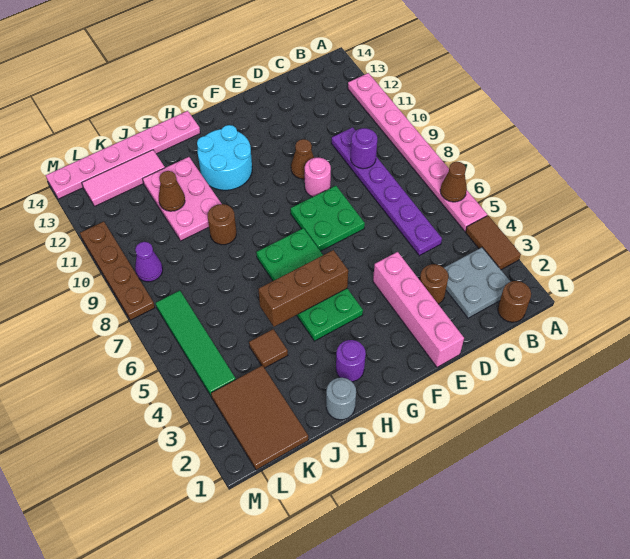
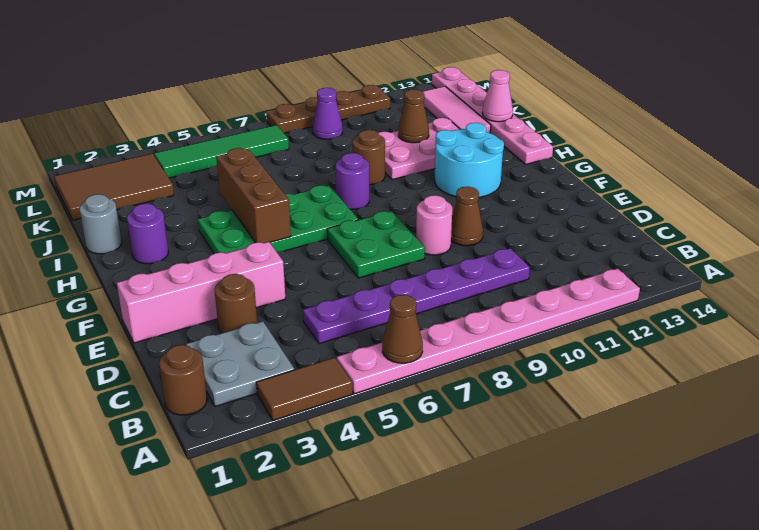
purple 1x1 round brick [351,128,377,169] -> purple 1x1 round brick moved to [336,153,369,209]
brown 1x1 tile [249,329,288,368] -> none
none -> pink 1x1 cone [482,70,513,122]

